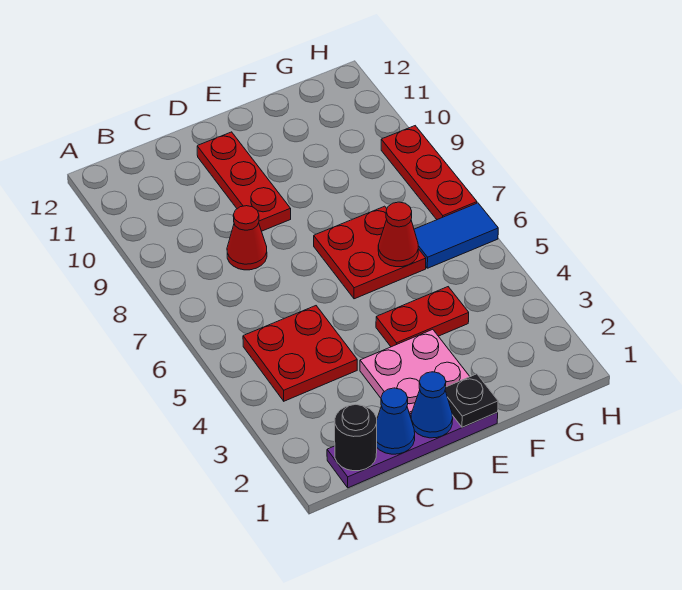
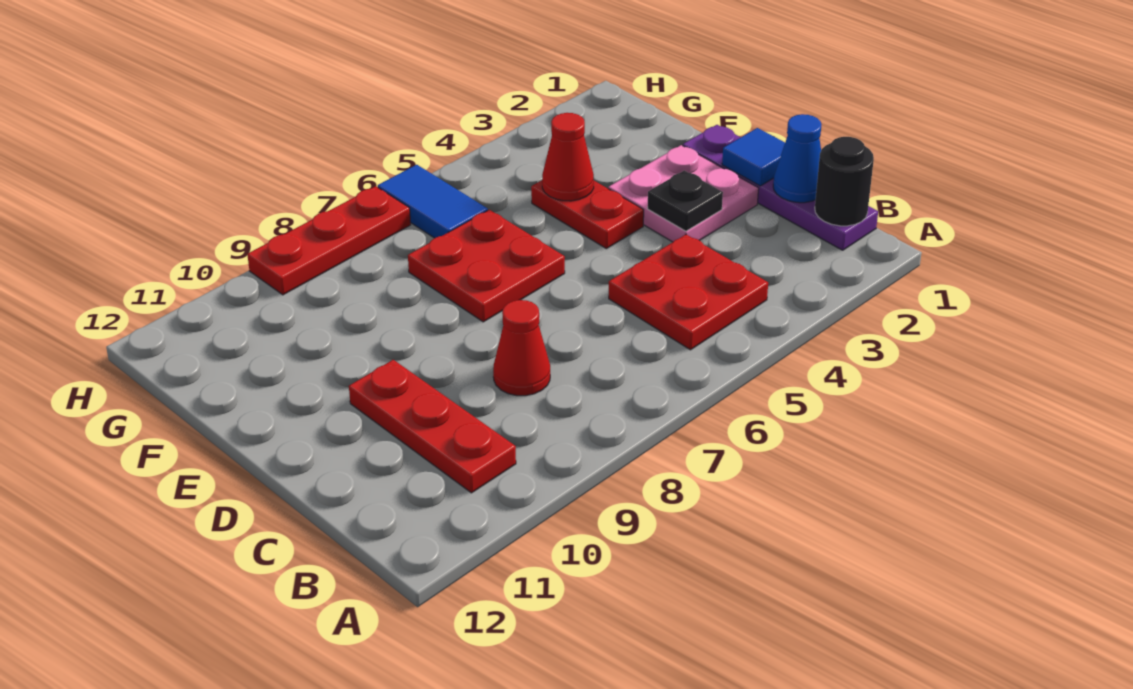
blue 1x1 cone [411,372,453,438] -> blue 1x1 tile [722,128,785,186]
red 1x3 plate [197,132,291,231] -> red 1x3 plate turned to [349,360,516,493]
black 1x1 plate [445,374,498,427] -> black 1x1 plate moved to [648,170,723,231]
red 1x1 cone [378,202,418,267] -> red 1x1 cone moved to [542,113,594,201]

